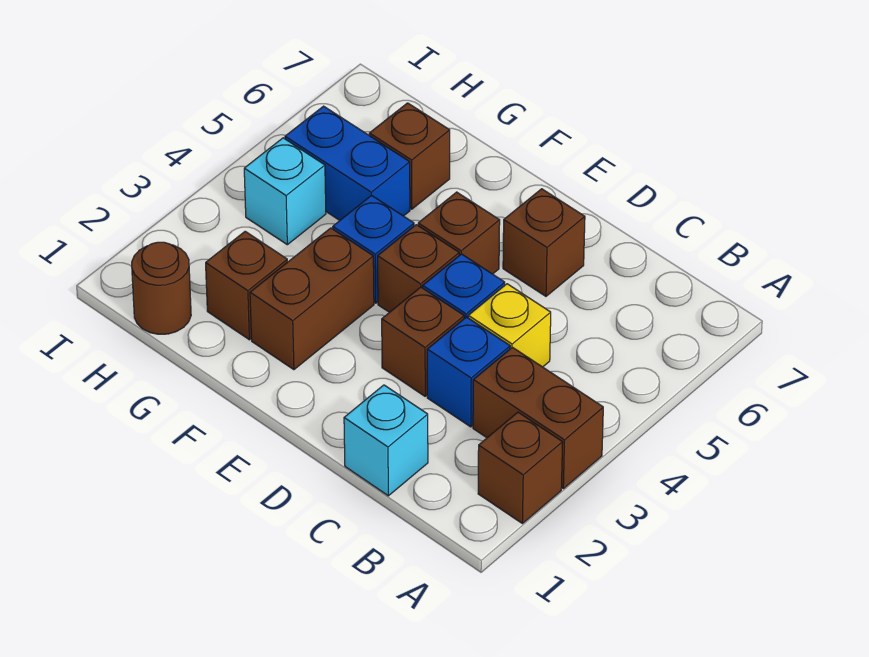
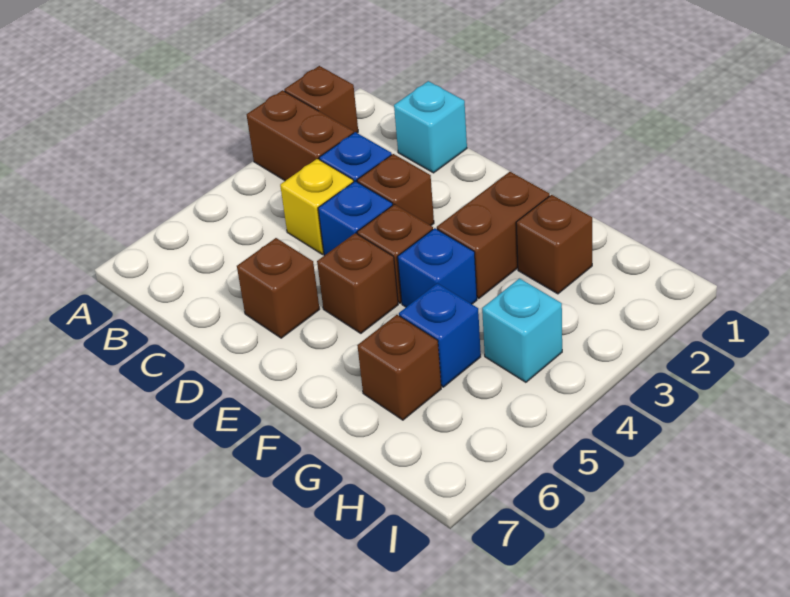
blue 1x2 brick [285,106,410,220] -> blue 1x1 brick [399,283,481,387]
brown 1x1 round brick [132,242,191,334] -> none

